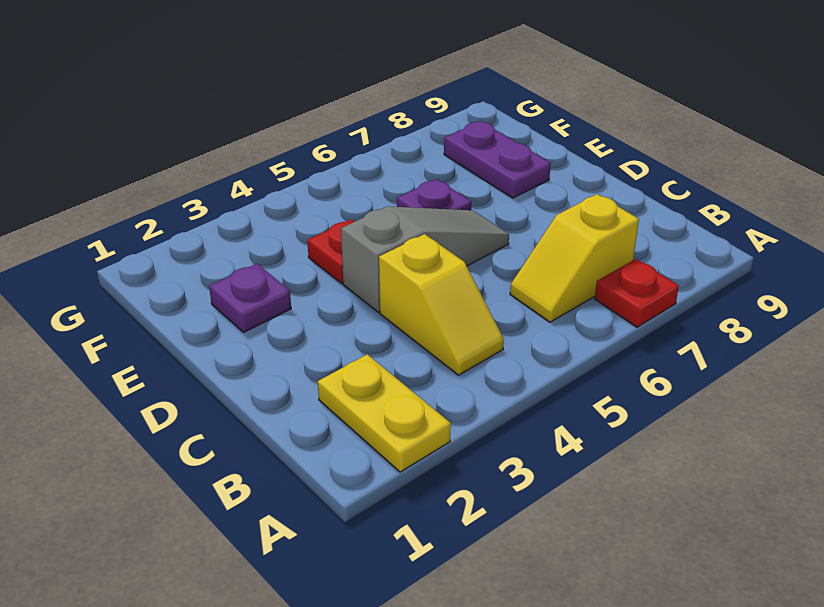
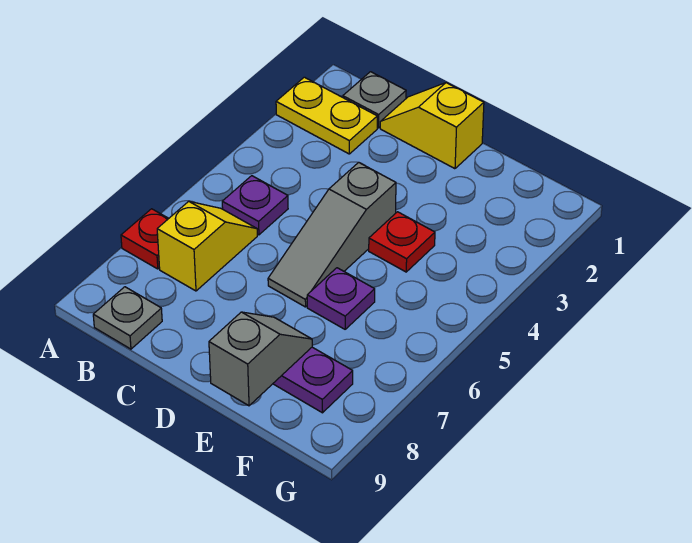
none -> grey 1x1 plate [343,72,406,128]
yellow 1x2 slope [379,234,504,375] -> yellow 1x2 slope moved to [380,83,484,169]
none -> grey 1x1 plate [93,287,162,349]
purple 1x1 plate [209,264,291,333] -> purple 1x1 plate moved to [222,176,288,235]
none -> grey 1x2 slope [209,312,312,406]

